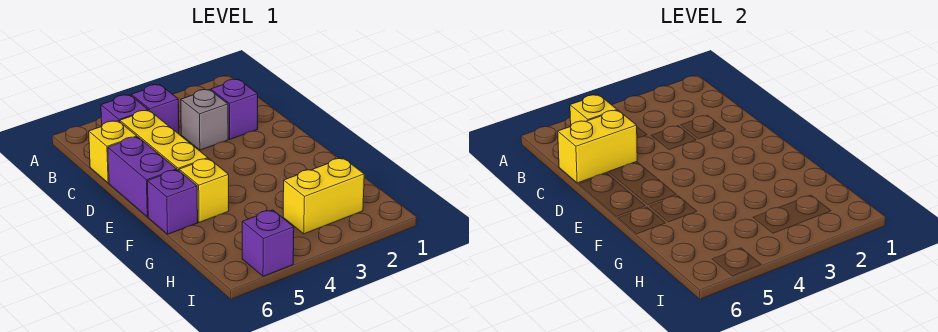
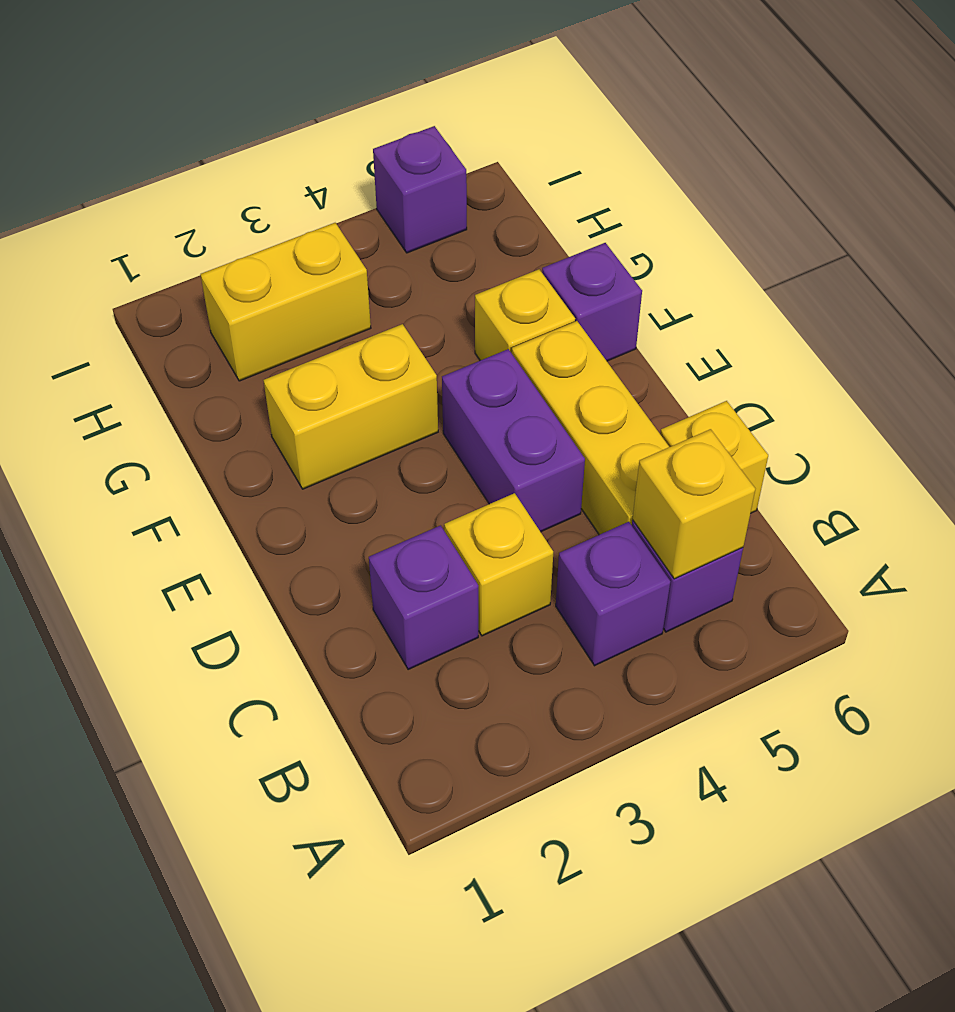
grey 1x1 brick [181,90,228,150] -> yellow 1x1 brick [444,493,553,636]
yellow 1x2 brick [558,110,637,183] -> yellow 1x2 brick moved to [264,324,438,489]
purple 1x2 brick [108,137,177,217] -> purple 1x2 brick moved to [442,349,585,532]

